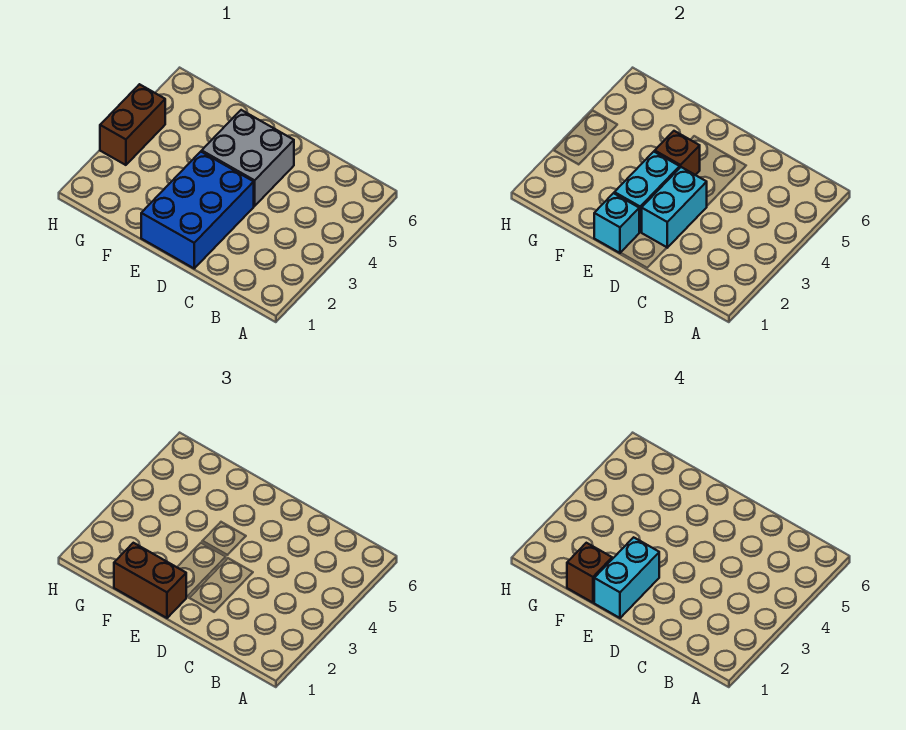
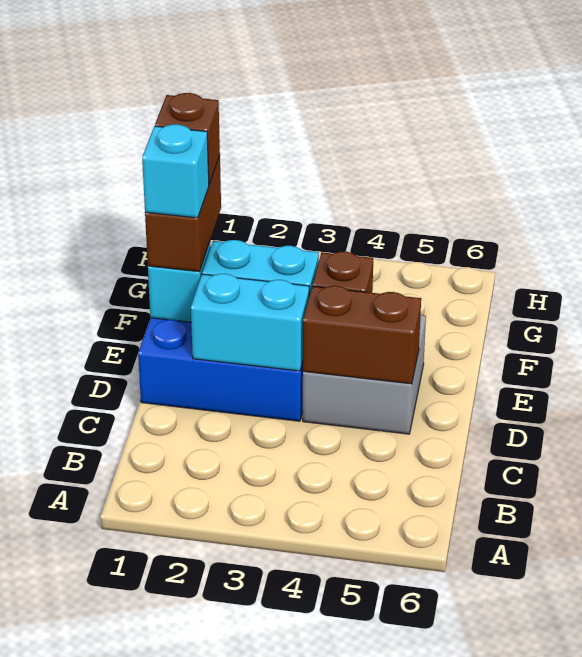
cyan 1x2 brick [594,537,659,618] -> cyan 1x1 brick [142,124,209,218]
brown 1x2 brick [100,84,165,165] -> brown 1x2 brick moved to [303,286,421,384]

